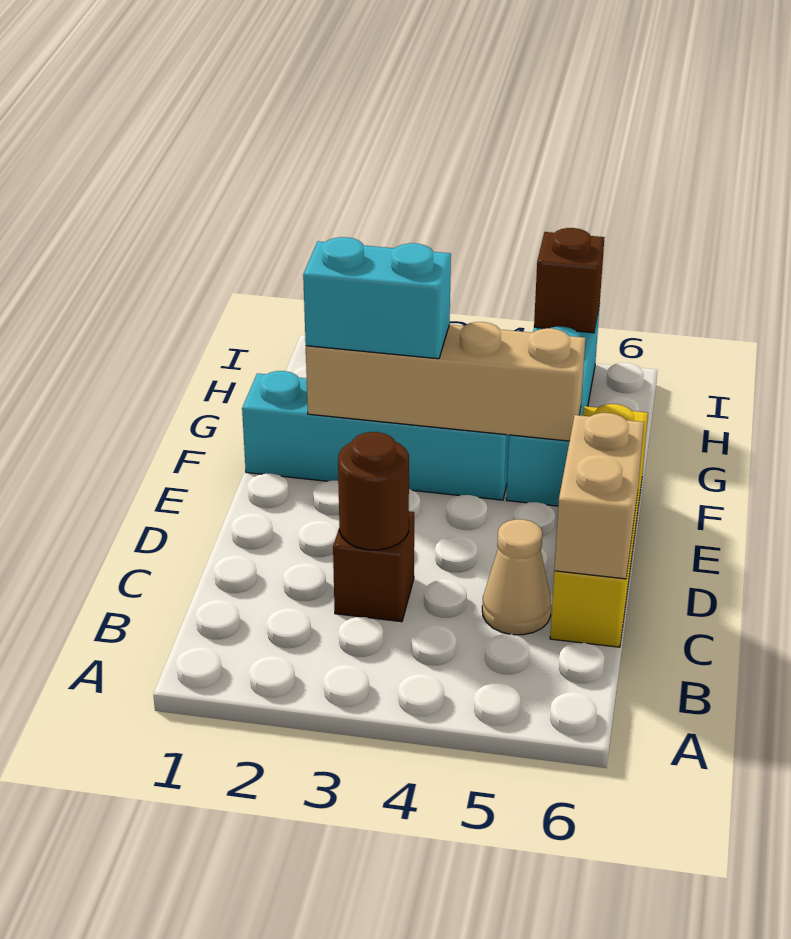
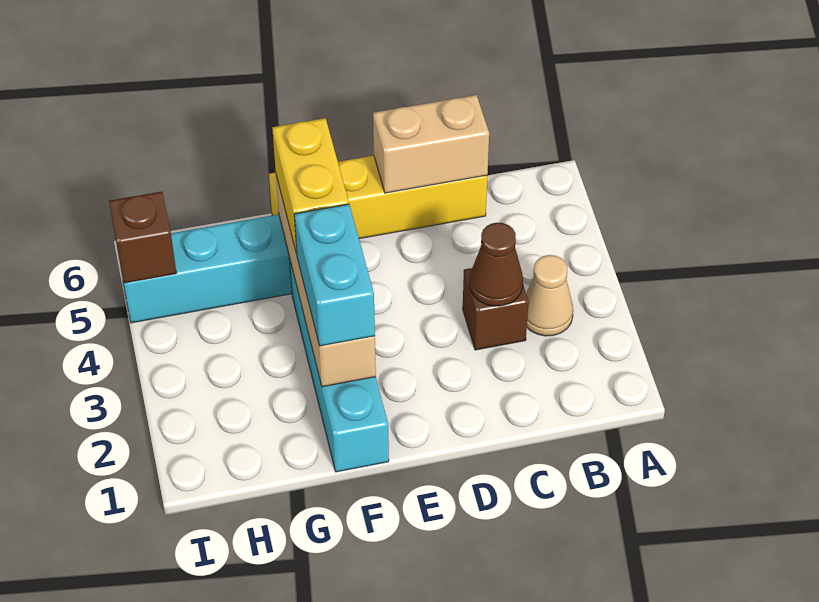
brown 1x1 round brick [338,432,409,550] -> brown 1x1 cone [470,223,523,306]
tan 1x1 cone [482,519,551,635] -> tan 1x1 cone moved to [526,255,573,336]
none -> yellow 1x2 brick [272,118,349,254]

